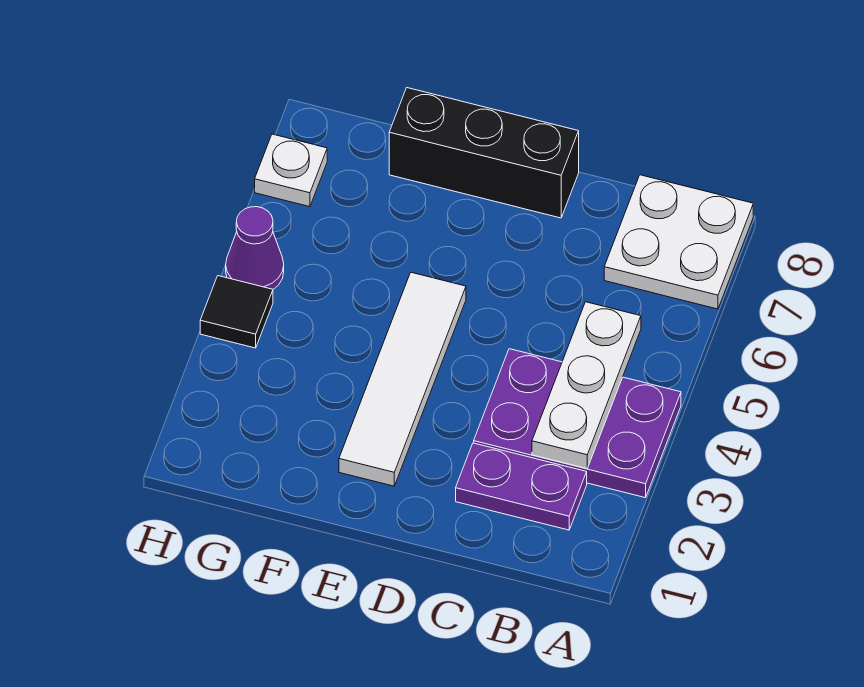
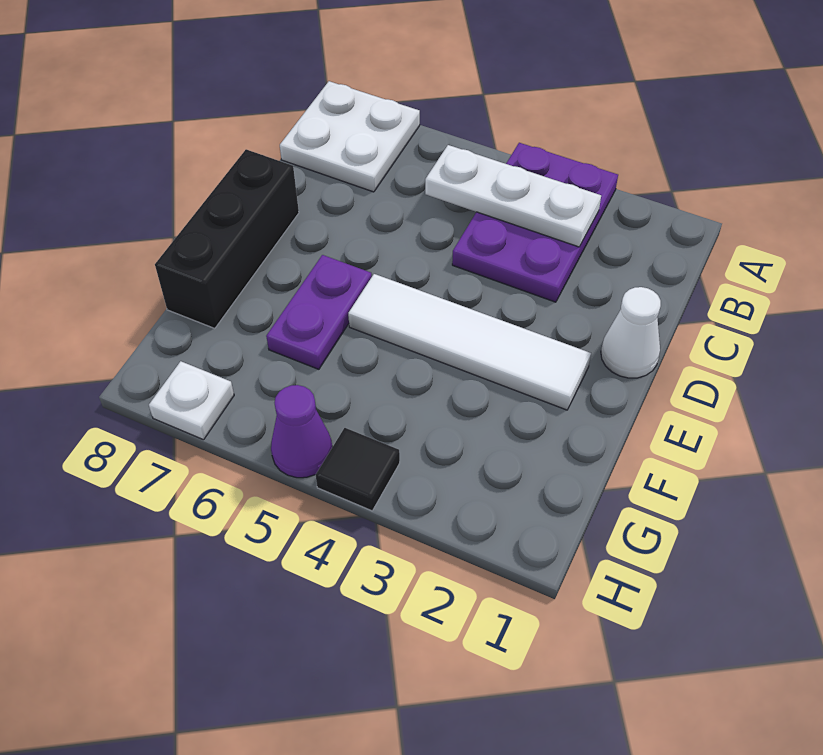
purple 1x2 plate [456,443,587,530] -> purple 1x2 plate moved to [266,255,372,369]
none -> white 1x1 cone [601,287,661,378]

